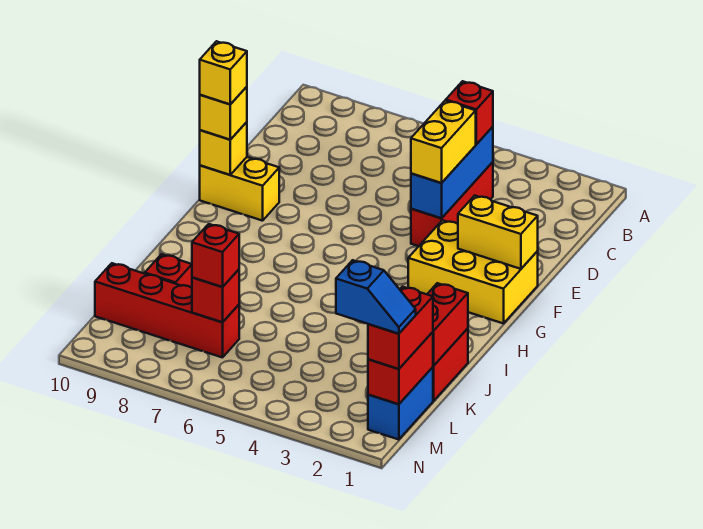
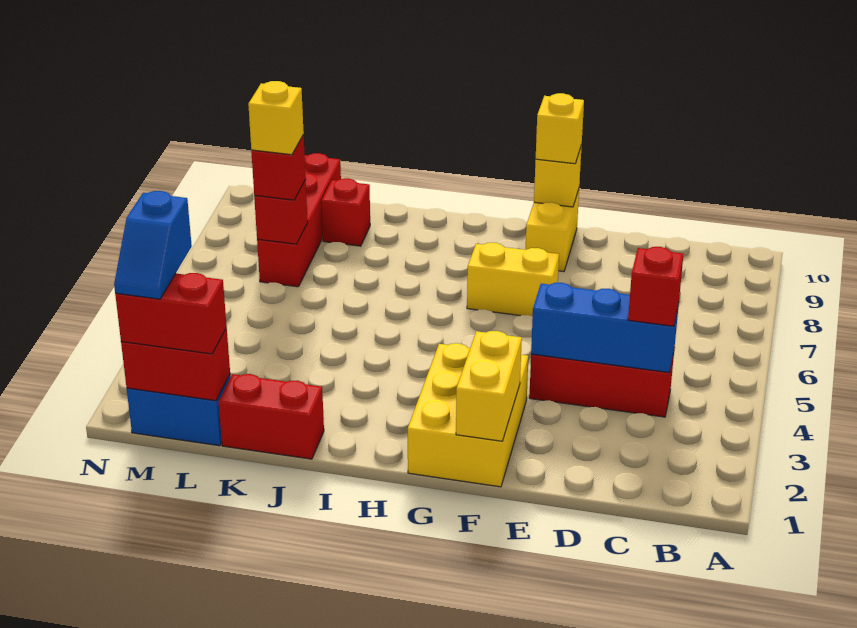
yellow 1x2 brick [411,101,476,183] -> yellow 1x2 brick moved to [467,243,559,316]
yellow 1x1 brick [200,41,247,104] -> yellow 1x1 brick moved to [248,81,304,155]
red 1x2 brick [427,283,468,366] -> none

